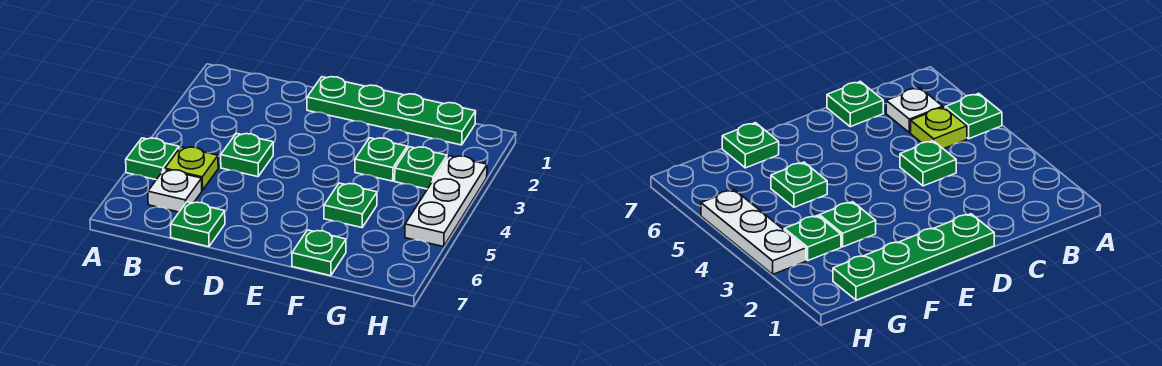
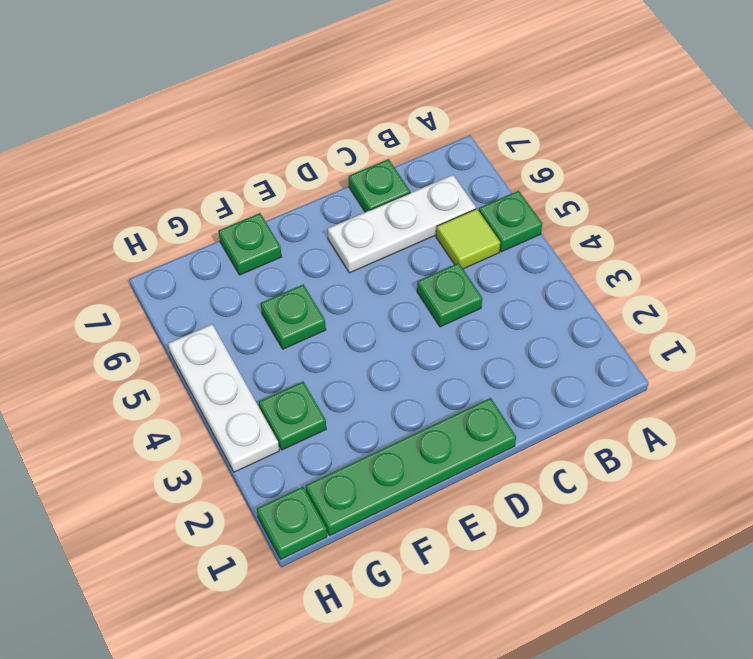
lime 1x1 plate [165,147,218,190] -> lime 1x1 tile [436,209,500,269]
white 1x1 plate [148,169,202,212] -> white 1x3 plate [328,175,476,273]
green 1x1 plate [355,138,407,181] -> green 1x1 plate moved to [257,487,327,559]

